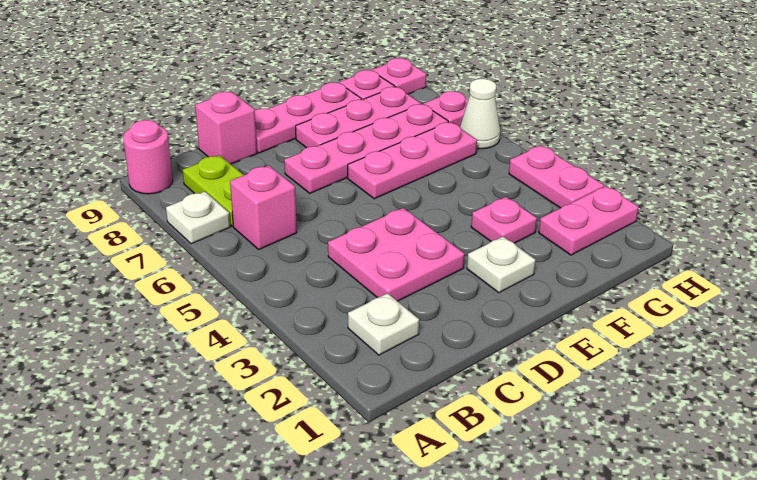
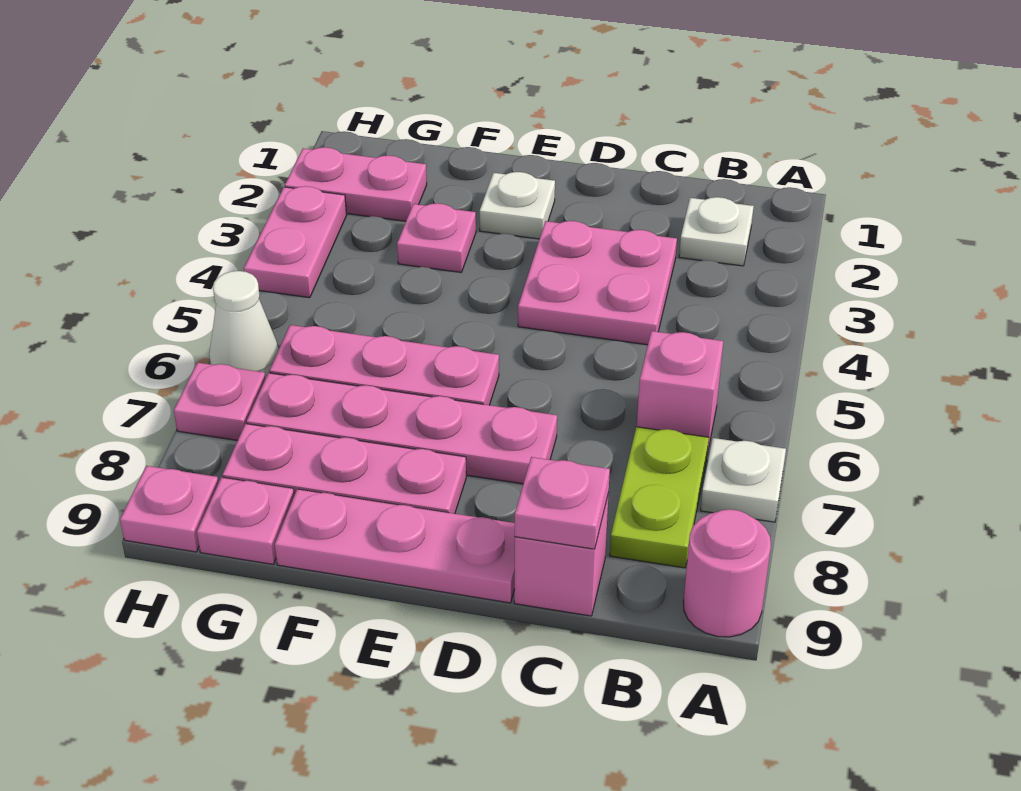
none -> pink 1x1 plate [515,457,610,549]

